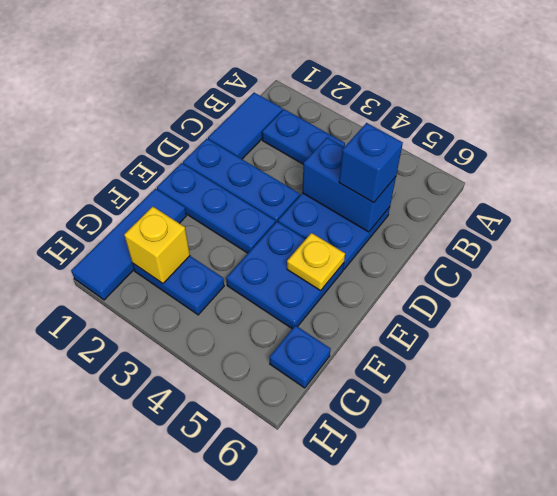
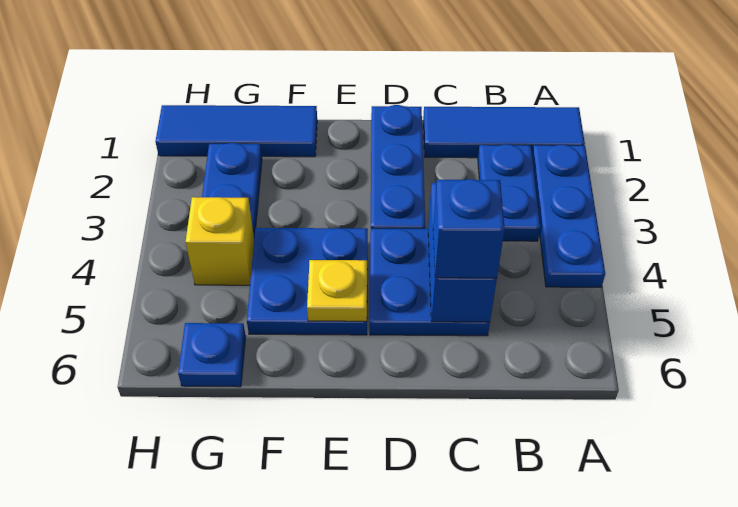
blue 1x2 tile [208,93,283,159] -> blue 1x3 tile [423,107,585,158]
blue 1x3 plate [157,163,275,253] -> blue 1x3 plate moved to [532,145,605,287]
yellow 1x1 brick [124,206,190,283] -> yellow 1x1 brick moved to [186,197,254,285]

